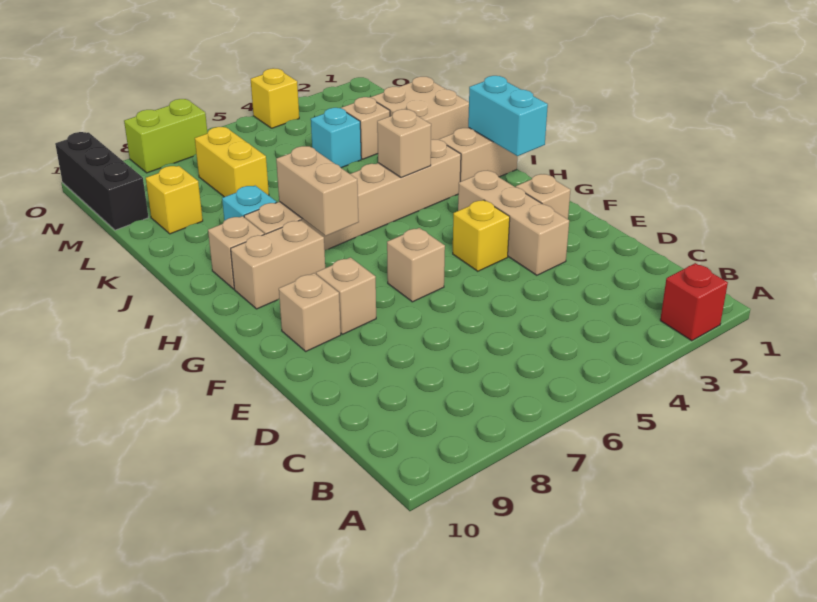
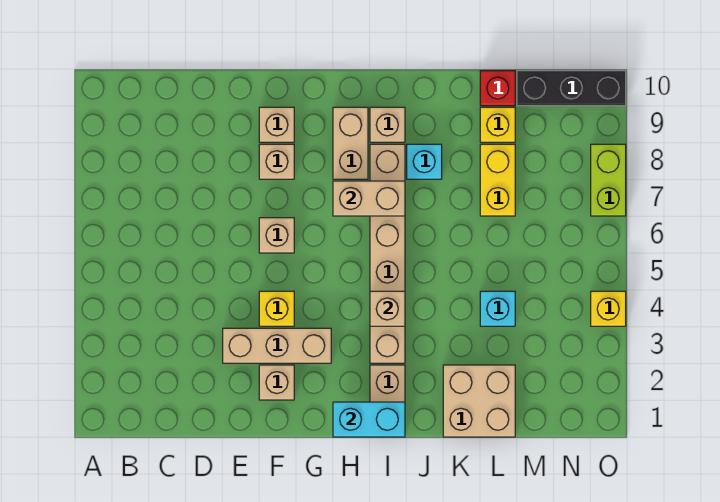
red 1x1 brick [660,263,728,341] -> red 1x1 brick moved to [480,71,515,106]
tan 1x1 brick [341,97,390,159] -> none
yellow 1x2 brick [195,127,269,197] -> yellow 1x2 brick turned to [480,144,515,216]

